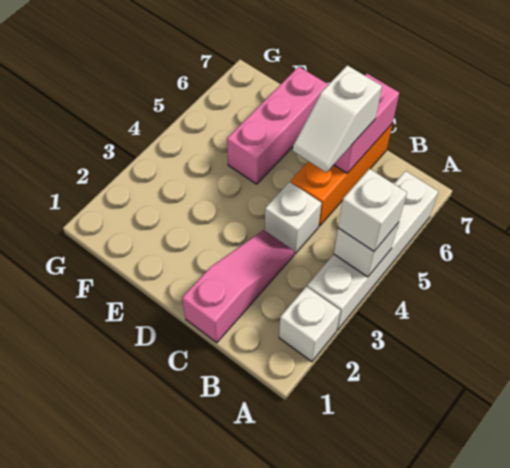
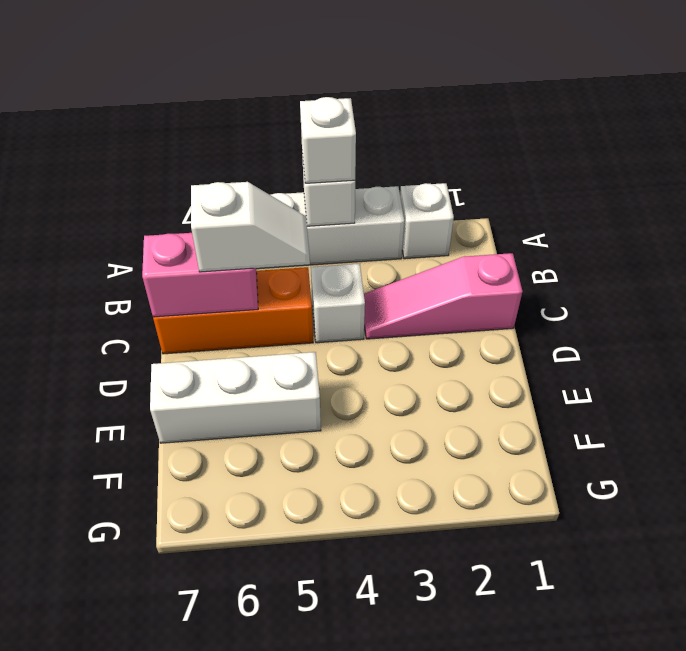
pink 1x3 brick [227,67,328,184] -> white 1x3 brick [150,352,321,443]

